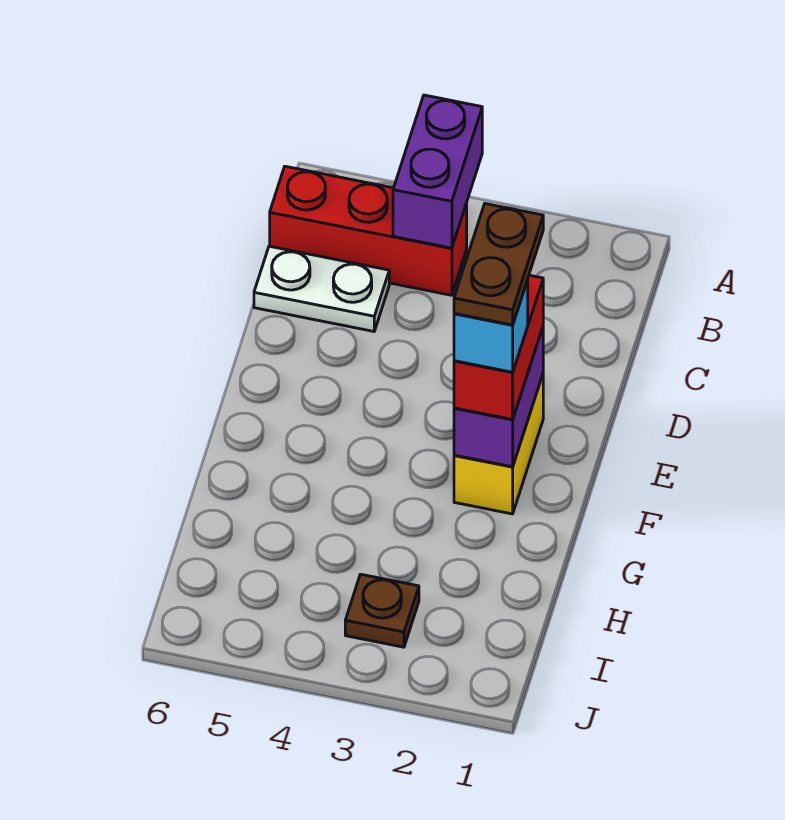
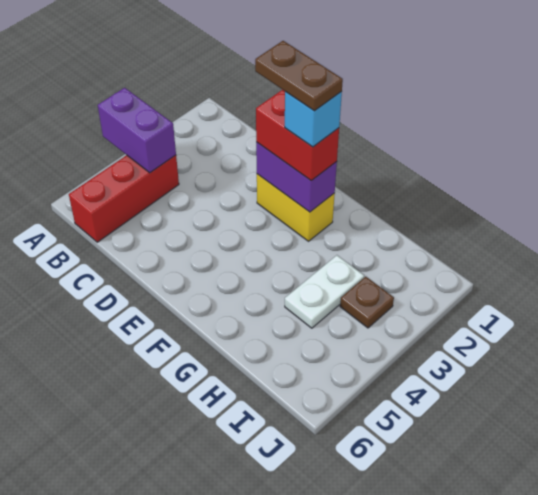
white 1x2 plate [254,246,389,331] -> white 1x2 plate moved to [285,255,364,328]

